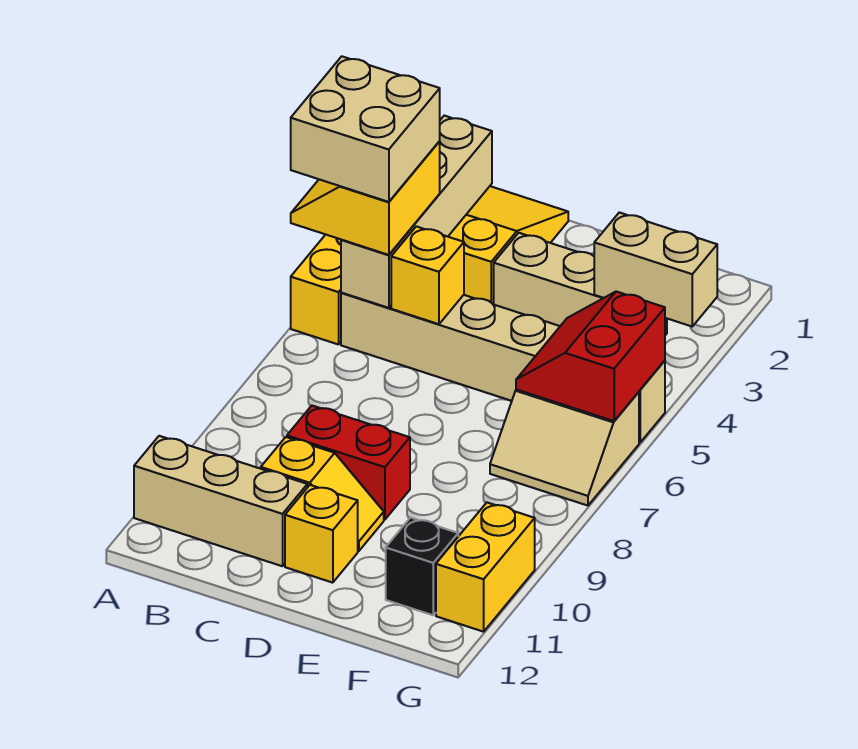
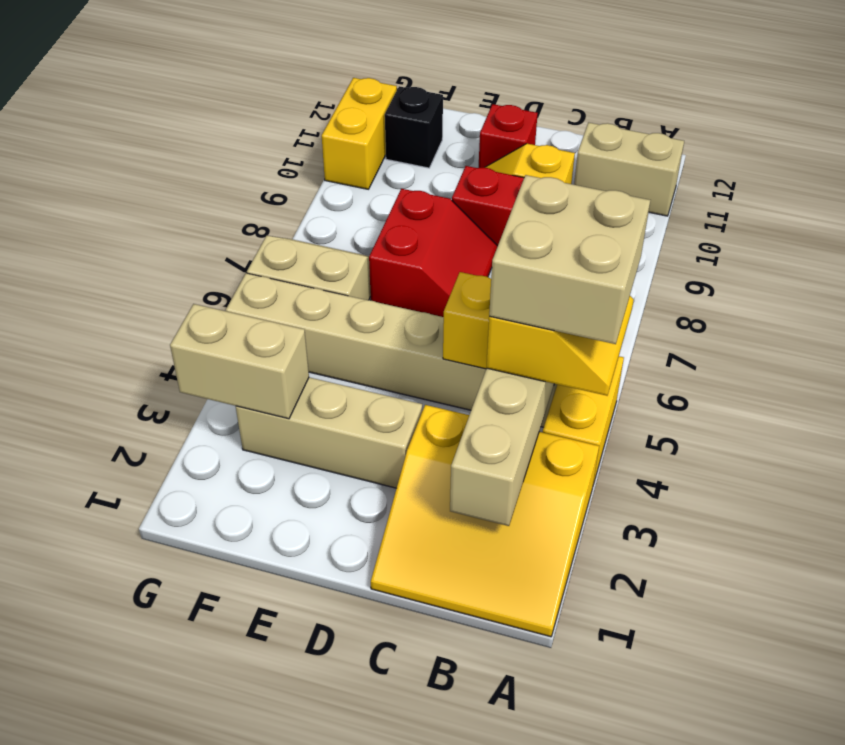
tan 1x3 brick [134,436,307,566] -> tan 1x2 brick [574,122,684,216]
yellow 1x1 brick [285,485,358,583] -> red 1x1 brick [479,104,538,168]
red 2x2 slope [516,292,665,421] -> red 2x2 slope moved to [369,189,497,317]

